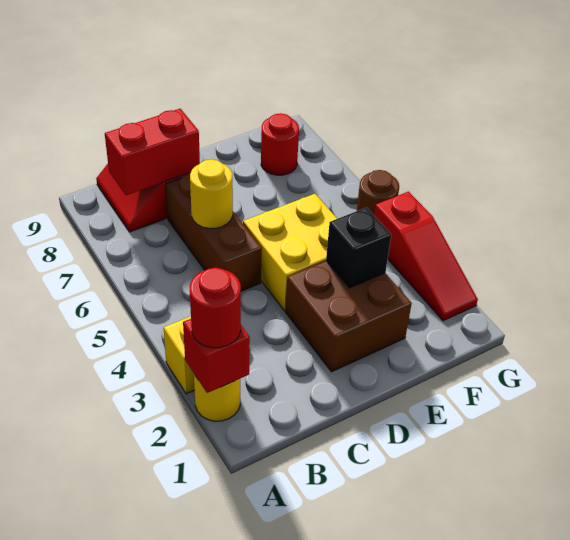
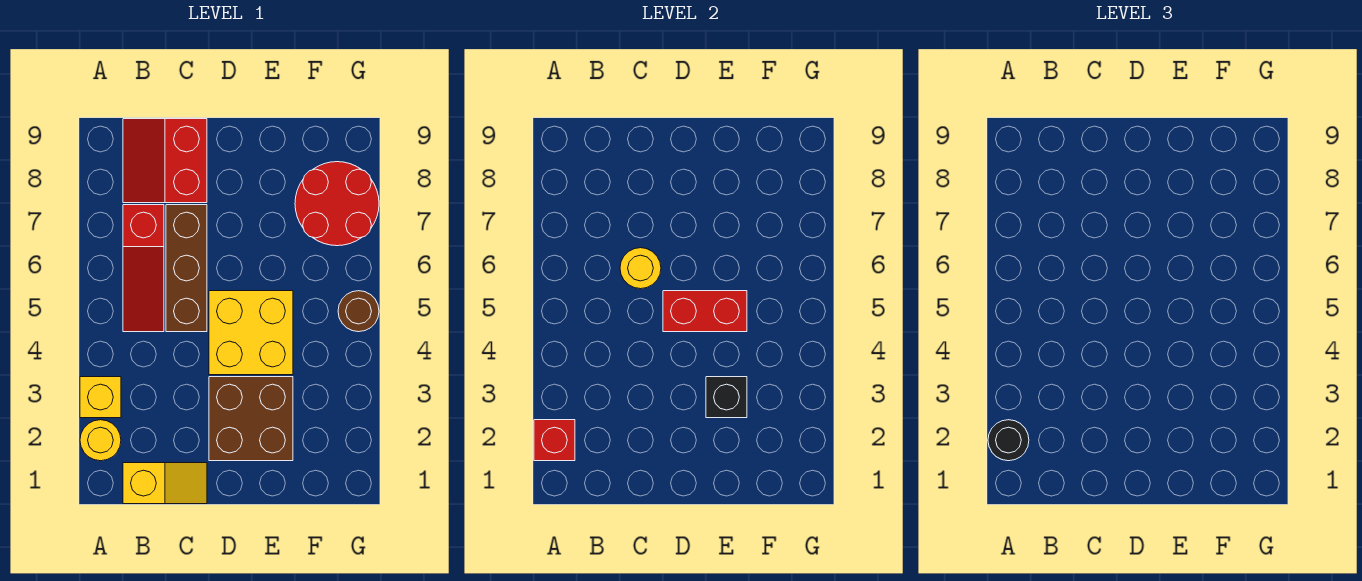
red 1x1 round brick [190,268,241,348] -> black 1x1 round brick [988,420,1029,461]
none -> yellow 1x2 slope [123,463,207,504]
red 1x2 brick [105,109,200,195] -> red 1x2 brick moved to [663,291,747,332]
red 1x1 round brick [261,113,299,175] -> red 2x2 round brick [295,162,379,246]
red 1x3 slope [374,192,478,321] -> red 1x3 slope moved to [123,205,164,332]

